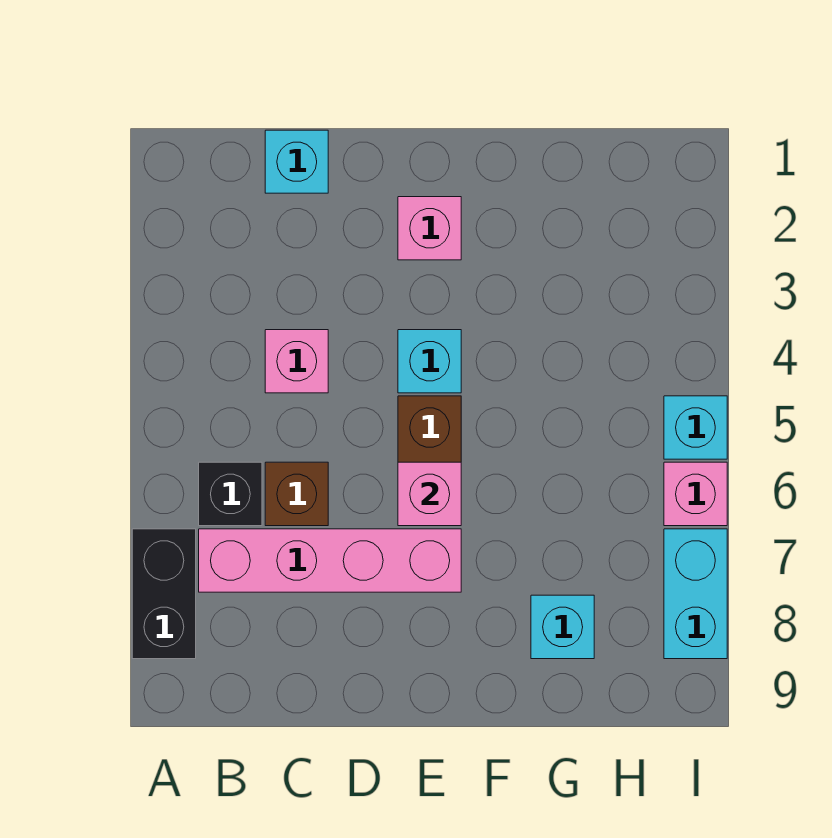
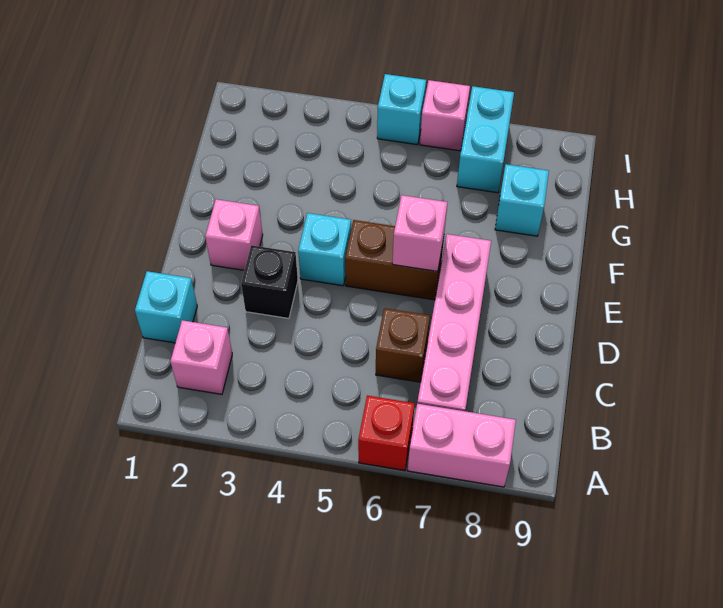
none -> red 1x1 brick [358,396,415,471]
black 1x2 brick [132,529,196,659] -> pink 1x2 brick [408,404,516,487]
black 1x1 brick [199,462,262,526] -> black 1x1 brick moved to [241,245,298,318]
pink 1x1 brick [265,330,328,393] -> pink 1x1 brick moved to [170,320,232,394]
cyan 1x2 brick [664,529,727,659] -> cyan 1x2 brick turned to [457,86,514,193]

